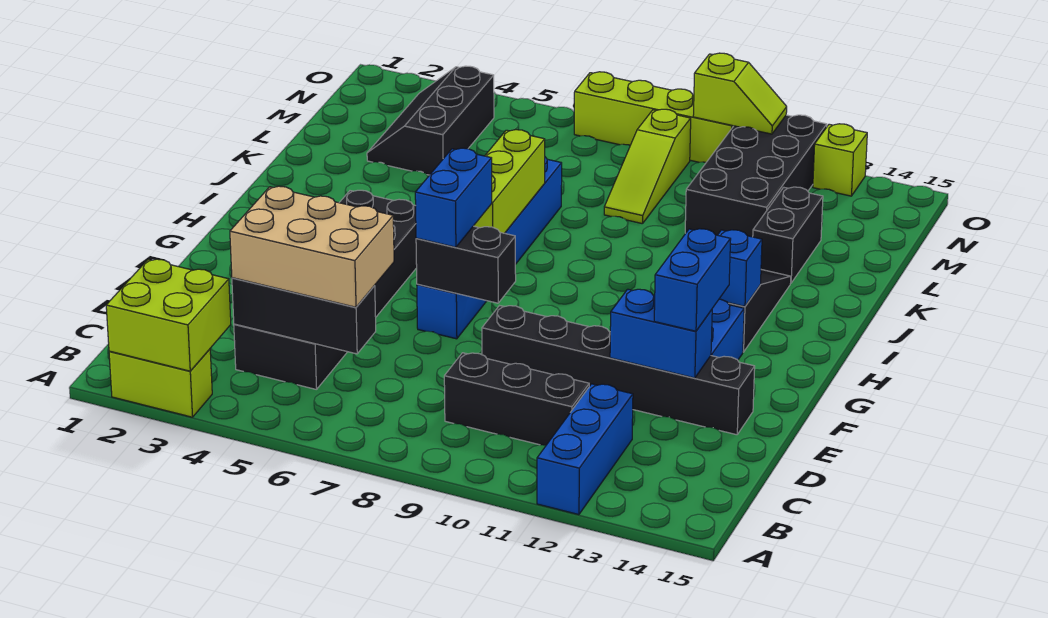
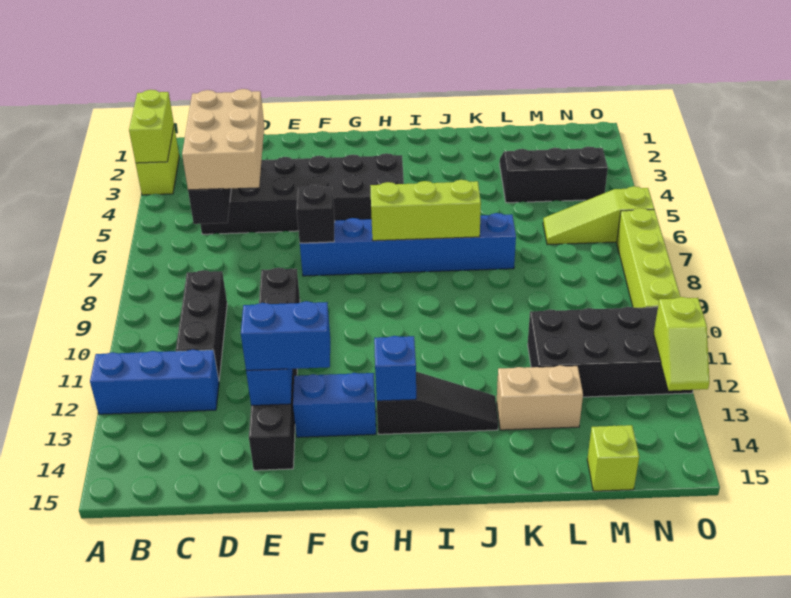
lime 2x2 brick [106,259,231,371] -> lime 1x2 brick [129,90,174,163]
black 1x2 brick [416,226,516,303] -> black 1x1 brick [297,185,335,243]
blue 1x2 brick [415,148,492,247] -> none
black 1x2 brick [753,187,823,283] -> tan 1x2 brick [497,365,583,430]
lime 1x3 slope [604,109,691,224] -> lime 1x3 slope moved to [543,186,654,245]
lime 1x2 slope [693,53,787,134] -> lime 1x2 slope moved to [654,297,709,391]
lime 1x1 brick [813,124,867,196] -> lime 1x1 brick moved to [587,425,639,491]

